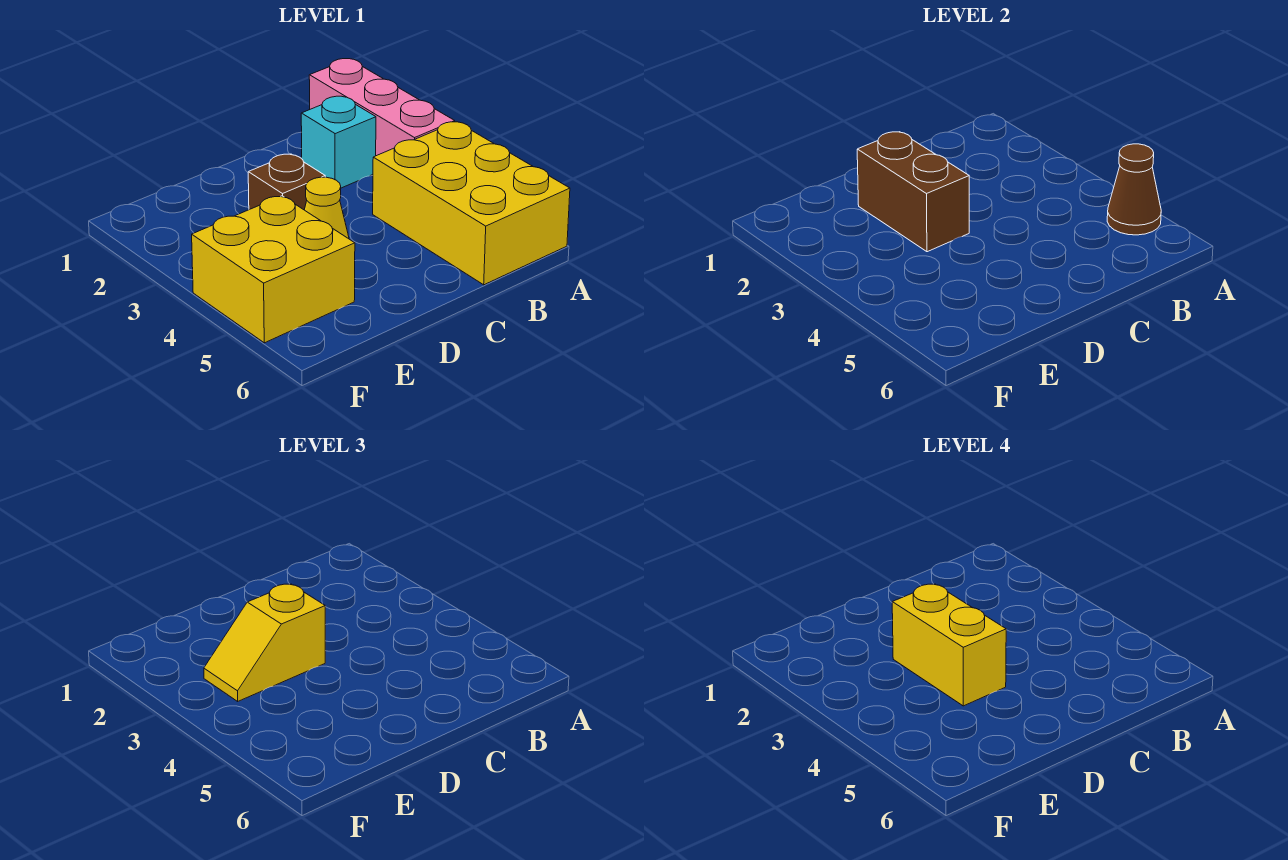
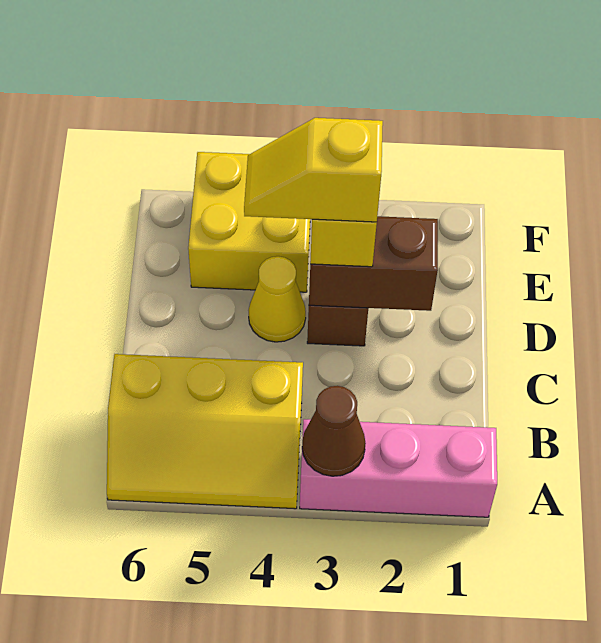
yellow 2x3 brick [373,122,570,285] -> yellow 2x3 slope [107,354,303,509]
brown 1x1 cone [1107,144,1161,235] -> brown 1x1 cone moved to [302,386,366,476]
cyan 1x1 brick [301,96,376,188] -> none
yellow 1x2 brick [892,584,1006,706] -> yellow 1x2 slope [244,118,383,222]

